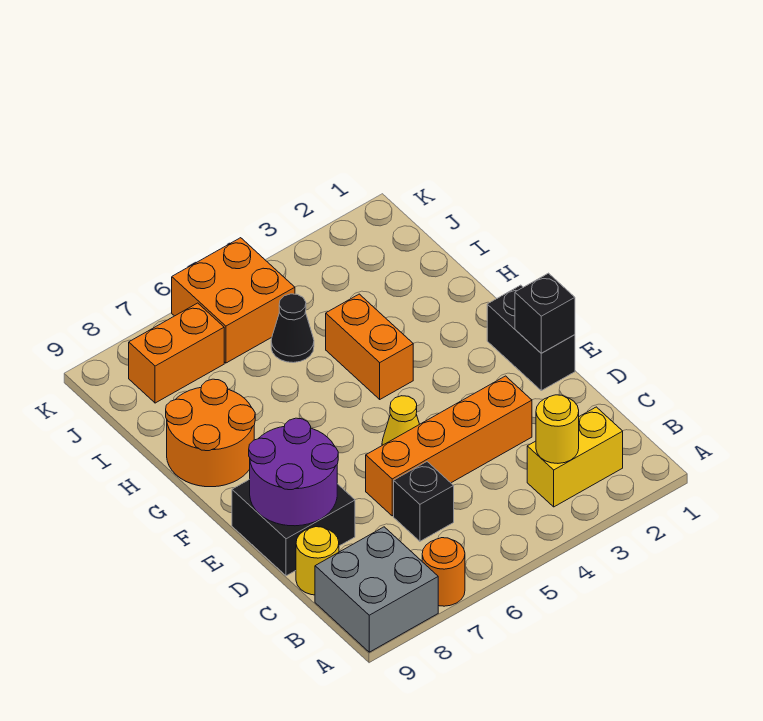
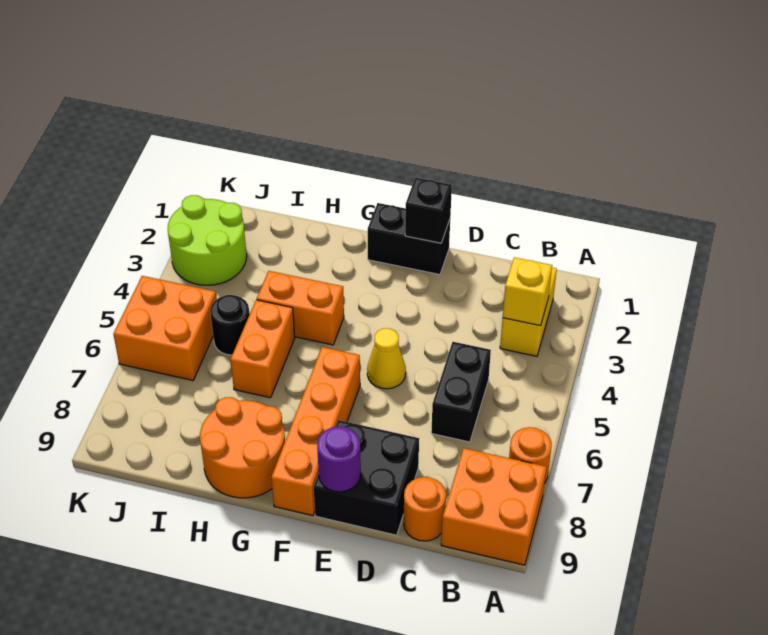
grey 2x2 brick [315,527,438,652] -> orange 2x2 brick [441,448,547,565]
yellow 1x1 round brick [536,395,579,463] -> yellow 1x1 brick [503,257,552,326]
black 1x1 brick [394,462,454,541] -> black 1x2 brick [431,342,491,442]
yellow 1x1 round brick [296,527,339,595] -> orange 1x1 round brick [404,477,446,541]
orange 1x4 brick [366,376,532,516] -> orange 1x4 brick moved to [271,347,360,516]
purple 2x2 round brick [249,418,338,526] -> purple 1x1 round brick [317,427,361,492]
black 1x1 cone [271,294,314,363] -> black 1x1 round brick [210,295,250,355]
none -> lime 2x2 round brick [168,195,247,285]
orange 1x2 brick [129,303,224,403] -> orange 1x2 brick moved to [230,300,295,398]

